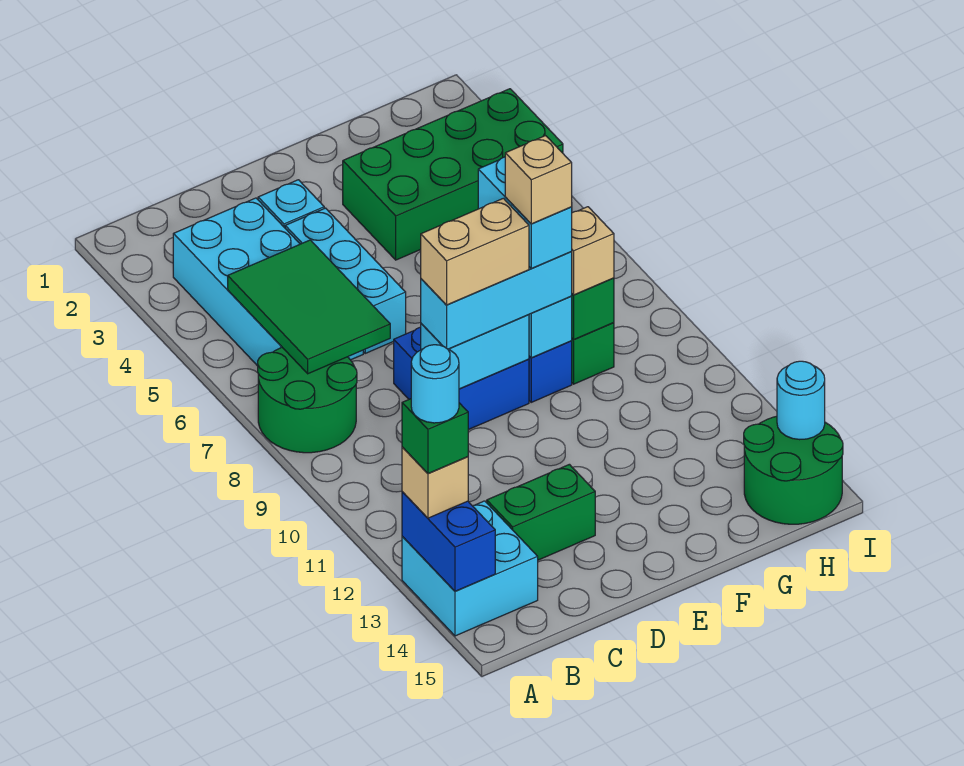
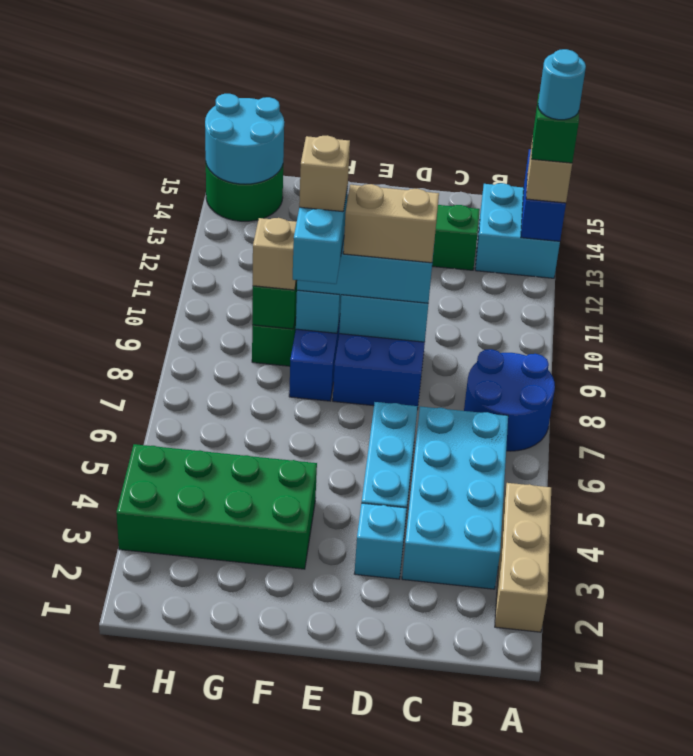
none -> tan 1x3 brick [495,483,551,632]
green 2x2 round brick [258,347,357,453] -> blue 2x2 round brick [464,349,555,451]
green 2x3 tile [228,240,390,374] -> none
cyan 1x1 round brick [777,361,825,440] -> cyan 2x2 round brick [205,94,284,184]

